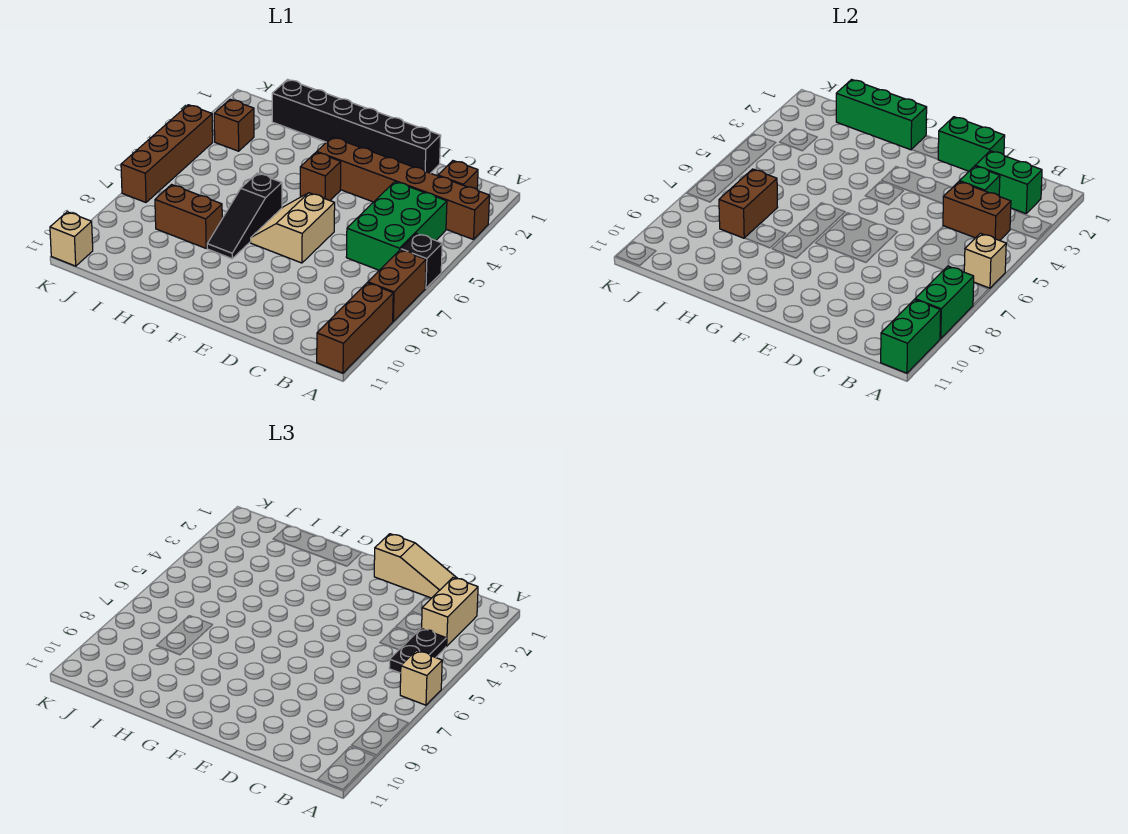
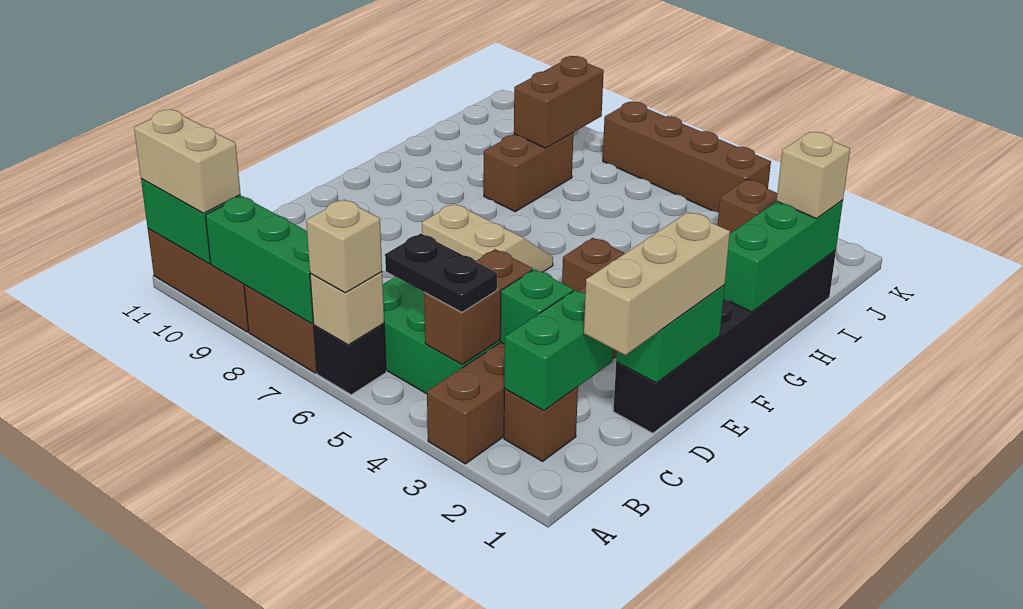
green 1x2 brick [915,266,974,339] -> green 1x3 brick [205,196,314,324]
tan 1x2 brick [422,578,478,646] -> tan 1x2 brick moved to [134,110,241,213]
tan 1x3 slope [374,534,458,598] -> tan 1x3 brick [584,212,730,355]
black 1x3 slope [207,173,282,258] -> none
brown 1x2 brick [719,169,778,238] -> brown 1x2 brick turned to [514,56,604,148]
tan 1x1 brick [50,212,93,266] -> tan 1x1 brick moved to [776,132,850,218]

